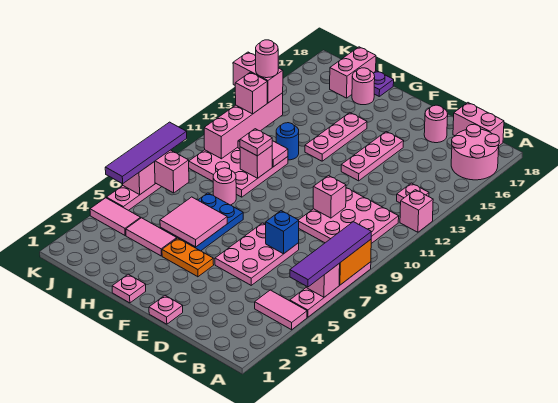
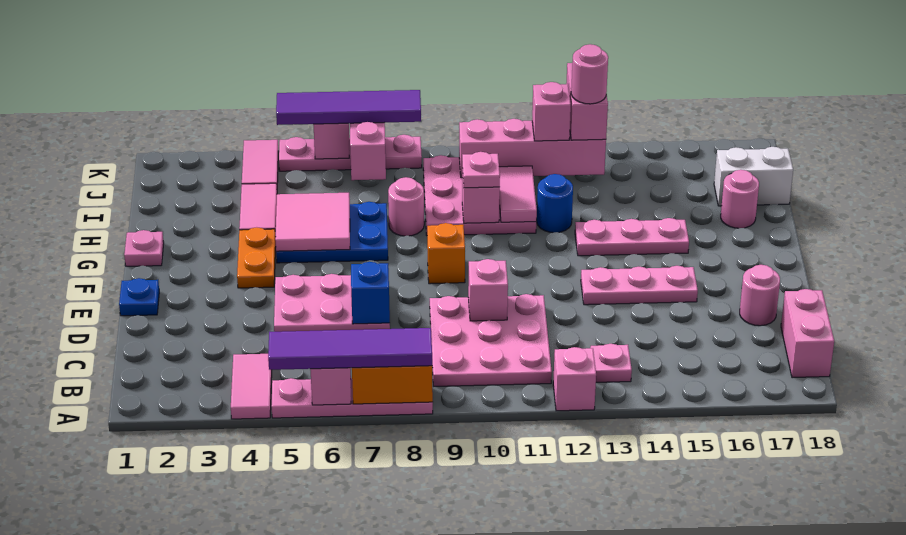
pink 2x2 round brick [451,124,499,180] -> none
pink 1x1 plate [149,295,183,324] -> blue 1x1 plate [119,278,159,316]
none -> orange 1x1 brick [427,223,465,284]
purple 1x1 plate [374,71,394,96] -> none
pink 1x2 brick [330,47,376,98] -> white 1x2 brick [714,147,793,206]

